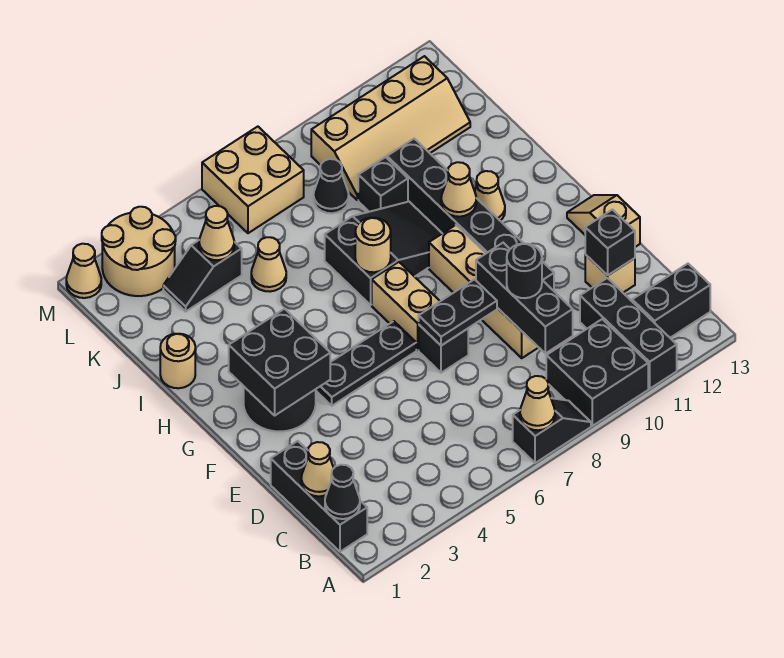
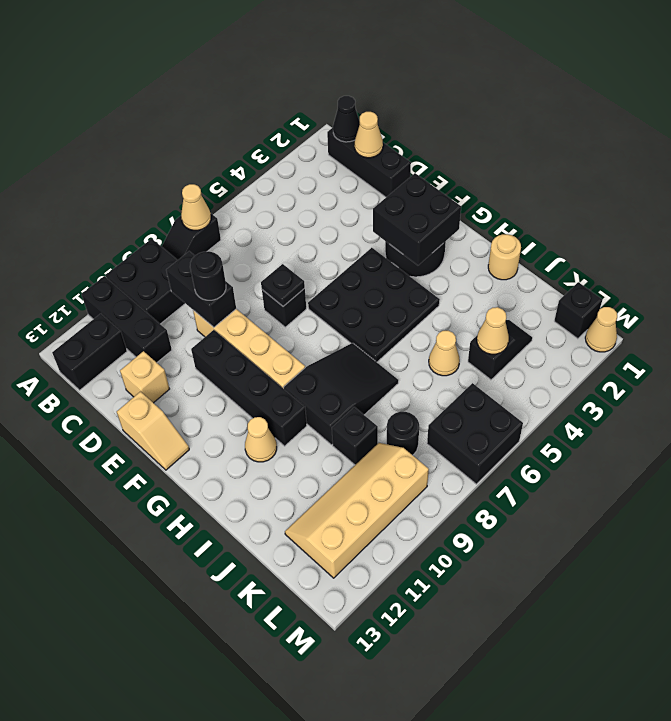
black 1x3 brick [476,243,573,353] -> black 1x2 brick [166,251,236,327]
black 1x1 brick [585,210,635,275] -> black 1x1 brick moved to [554,282,602,339]
black 1x2 plate [419,279,497,346] -> black 1x1 plate [261,264,305,306]
black 1x6 brick [387,139,554,291] -> black 1x4 brick [191,330,307,446]
black 1x3 plate [316,321,416,406] -> black 3x3 plate [308,248,440,362]
tan 1x2 brick [372,262,440,350] -> none
black 2x3 slope [325,202,442,305] -> black 2x3 slope turned to [284,343,398,445]
tan 1x1 round brick [355,218,391,272] -> none
tan 1x1 cone [441,162,476,217] -> none
black 1x1 cone [314,159,349,213] -> black 1x1 round brick [387,412,419,455]
tan 2x2 round brick [102,207,176,296] -> none
tan 2x2 brick [202,127,304,233] -> black 2x2 brick [427,383,523,484]

